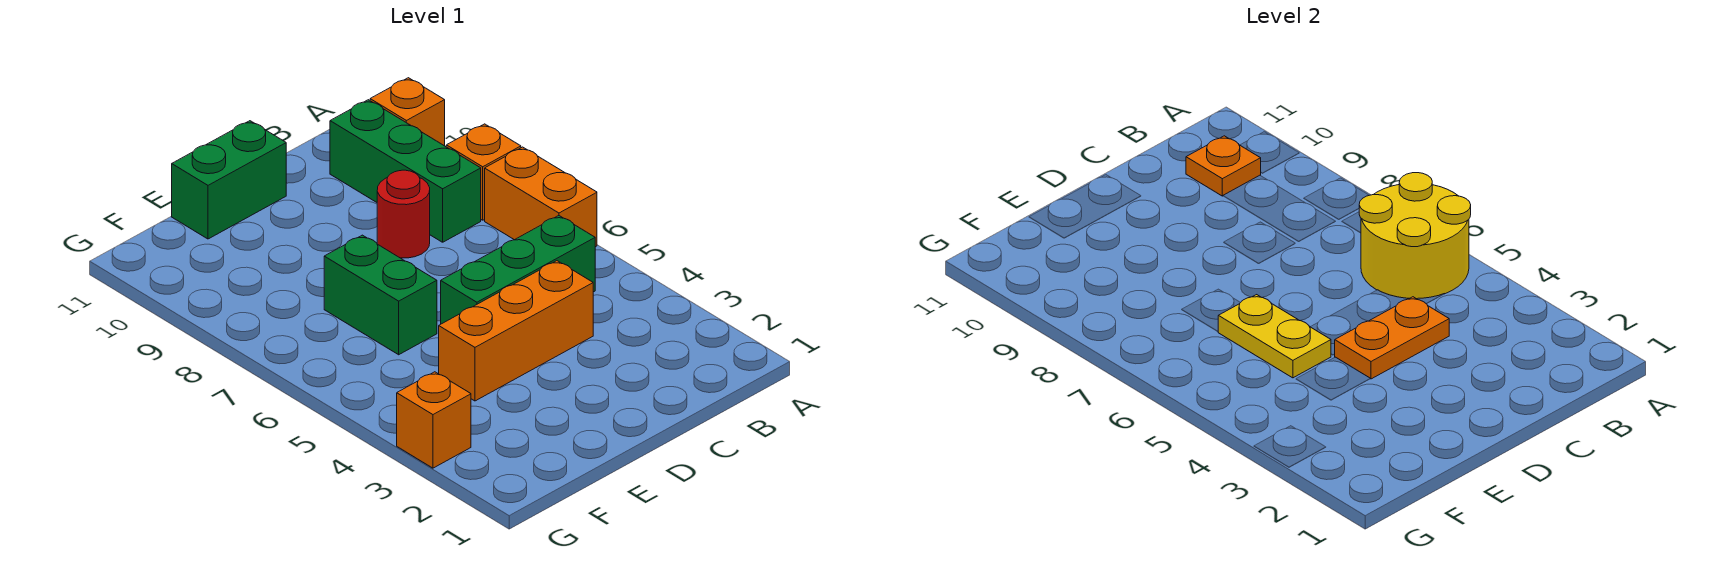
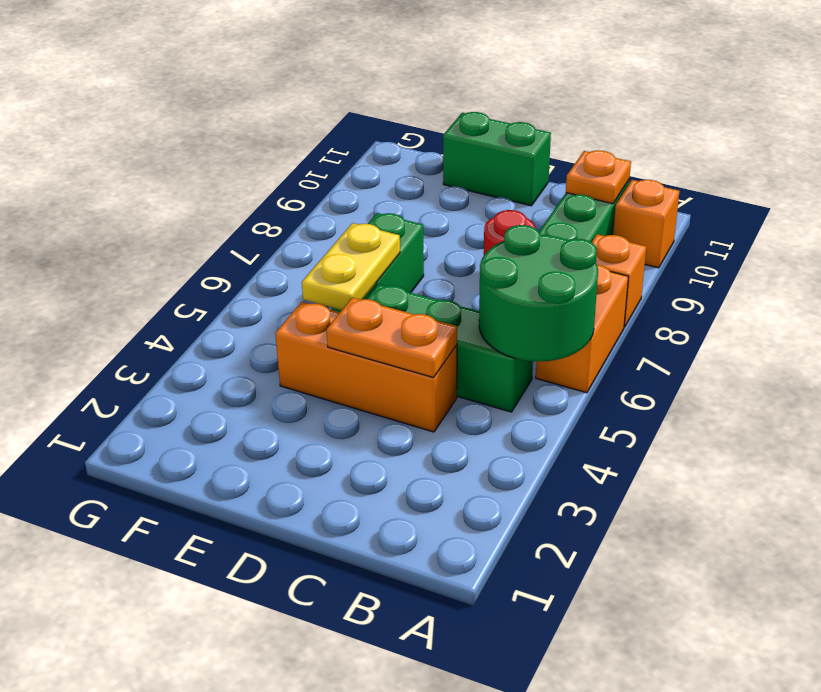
yellow 2x2 round brick [1359,173,1471,299] -> green 2x2 round brick [479,225,598,361]
orange 1x1 brick [397,372,471,468] -> none

